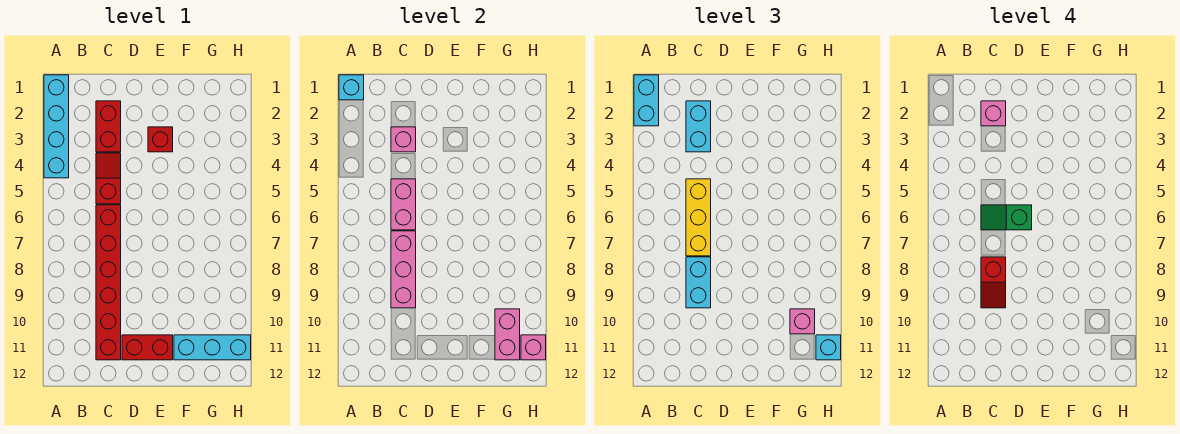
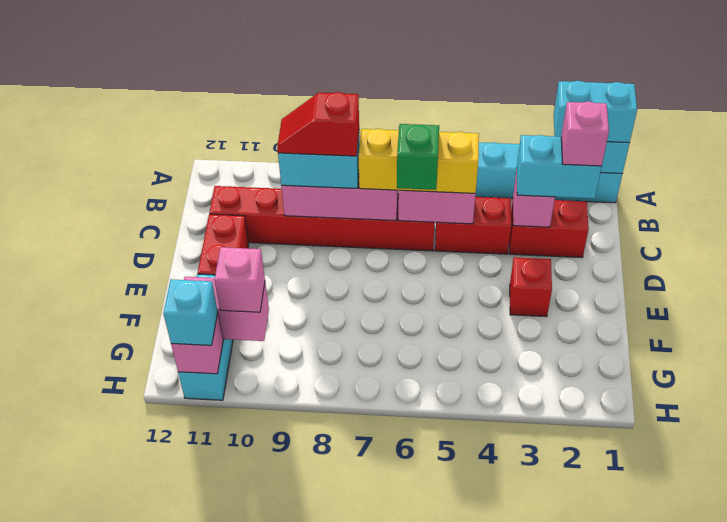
red 1x2 slope [96,153,121,204] -> red 1x2 brick [435,197,511,254]

